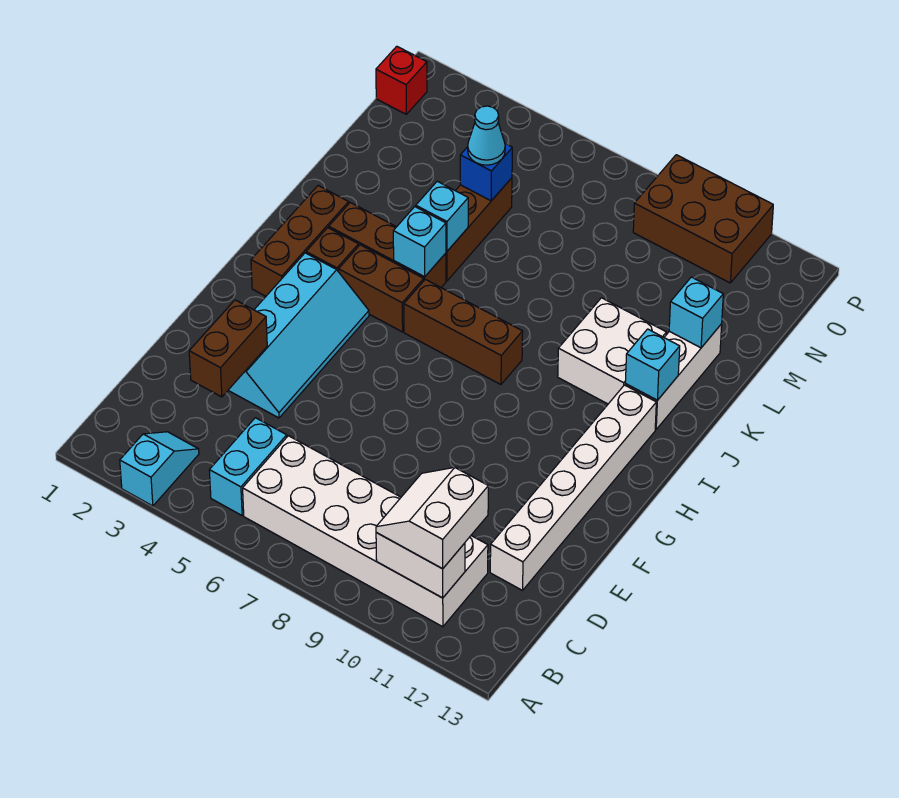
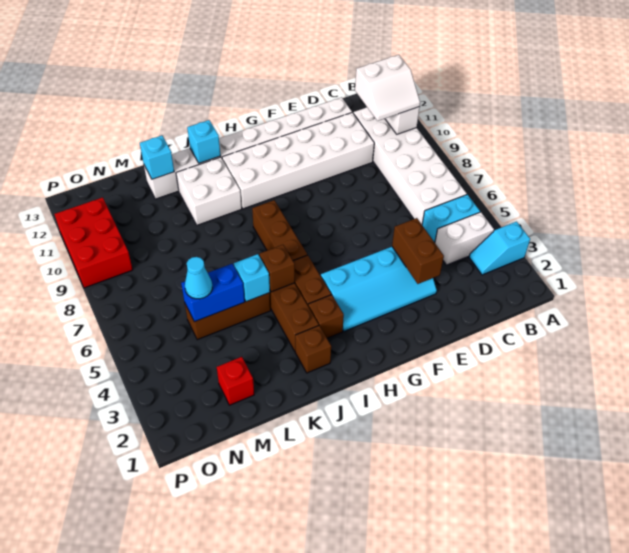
none -> white 1x2 brick [435,212,494,265]
brown 1x2 brick [189,300,267,397] -> brown 1x2 brick turned to [392,218,444,284]
none -> white 2x6 brick [222,112,374,209]
cyan 2x4 slope [228,253,369,418] -> cyan 2x4 slope turned to [321,247,437,331]
brown 1x3 brick [251,186,349,296] -> brown 1x1 brick [295,326,331,373]
cyan 1x1 brick [393,207,446,277] -> brown 1x1 brick [259,245,295,292]
blue 1x1 brick [460,144,512,201] -> blue 1x2 brick [181,264,245,322]
red 1x1 brick [376,46,427,114] -> red 1x1 brick moved to [217,357,254,405]
brown 2x3 brick [633,155,773,283] -> red 2x3 brick [55,197,133,288]

